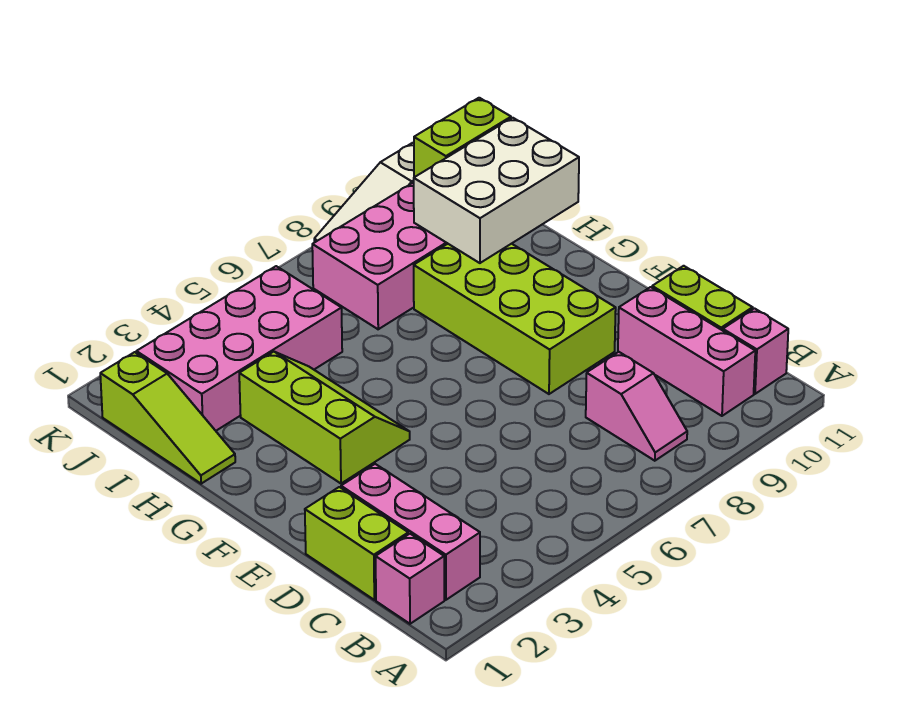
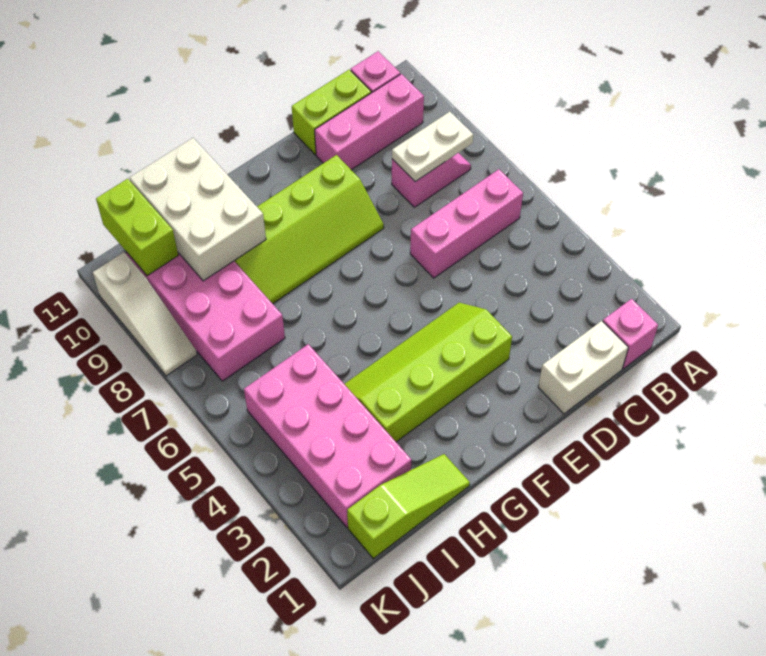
pink 1x3 brick [341,464,480,600] -> pink 1x3 brick moved to [410,169,523,278]
none -> white 1x2 plate [392,112,473,182]
lime 1x2 brick [305,487,408,600] -> white 1x2 brick [538,321,628,414]
lime 2x4 brick [414,244,616,394] -> lime 2x4 slope [234,155,384,304]
lime 2x3 slope [239,352,410,484] -> lime 2x4 slope [345,303,512,442]

